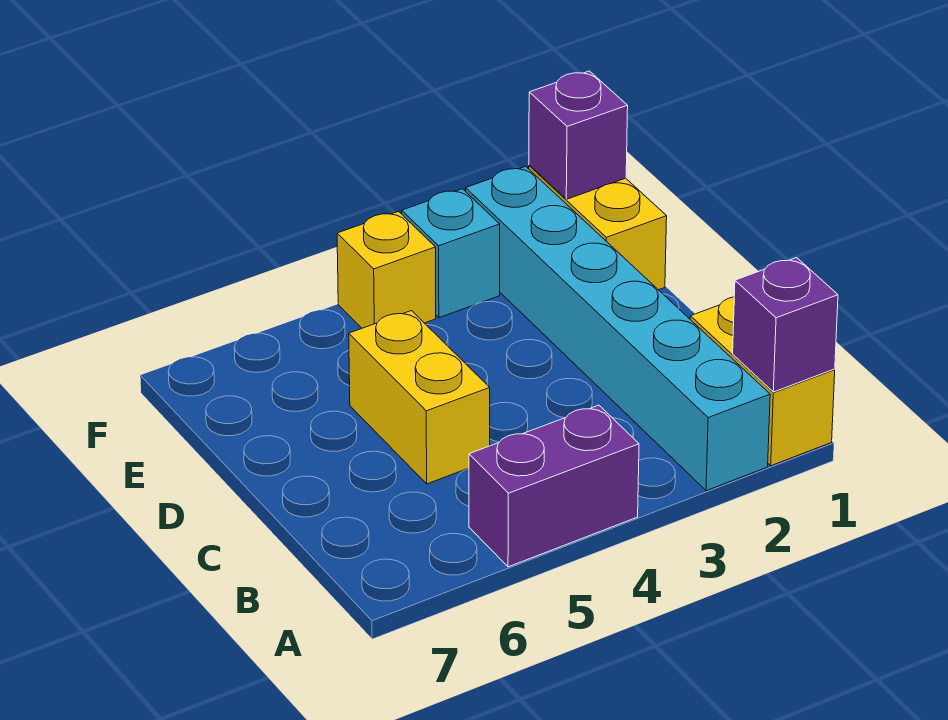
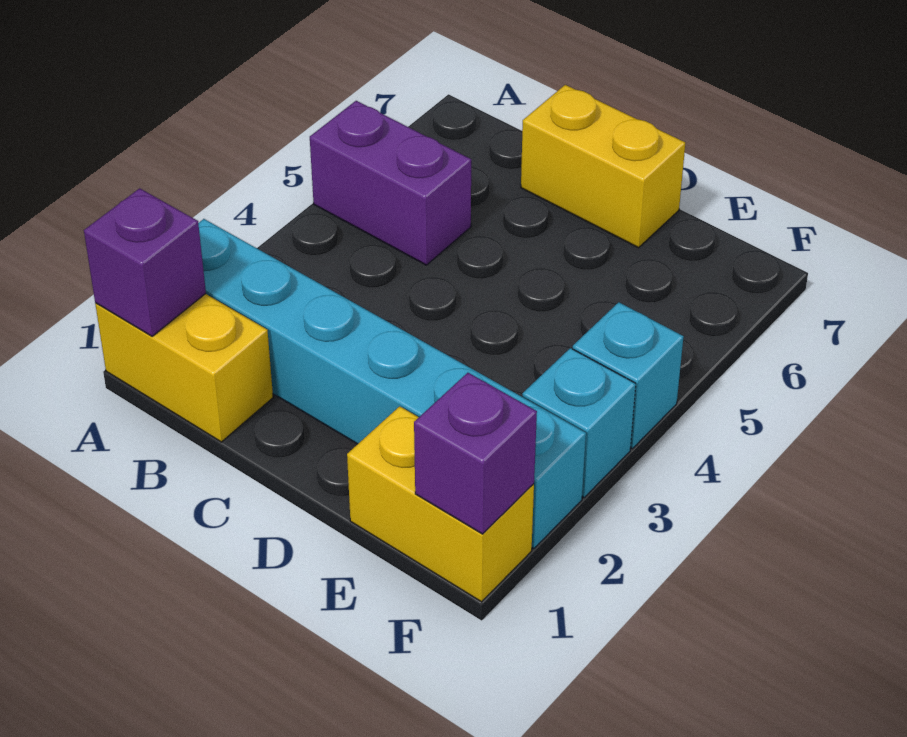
purple 1x2 brick [469,405,639,567] -> purple 1x2 brick turned to [310,101,471,265]
yellow 1x2 brick [349,311,490,484] -> yellow 1x2 brick moved to [521,85,685,248]
yellow 1x1 brick [337,211,436,328] -> cyan 1x1 brick [573,302,684,449]

